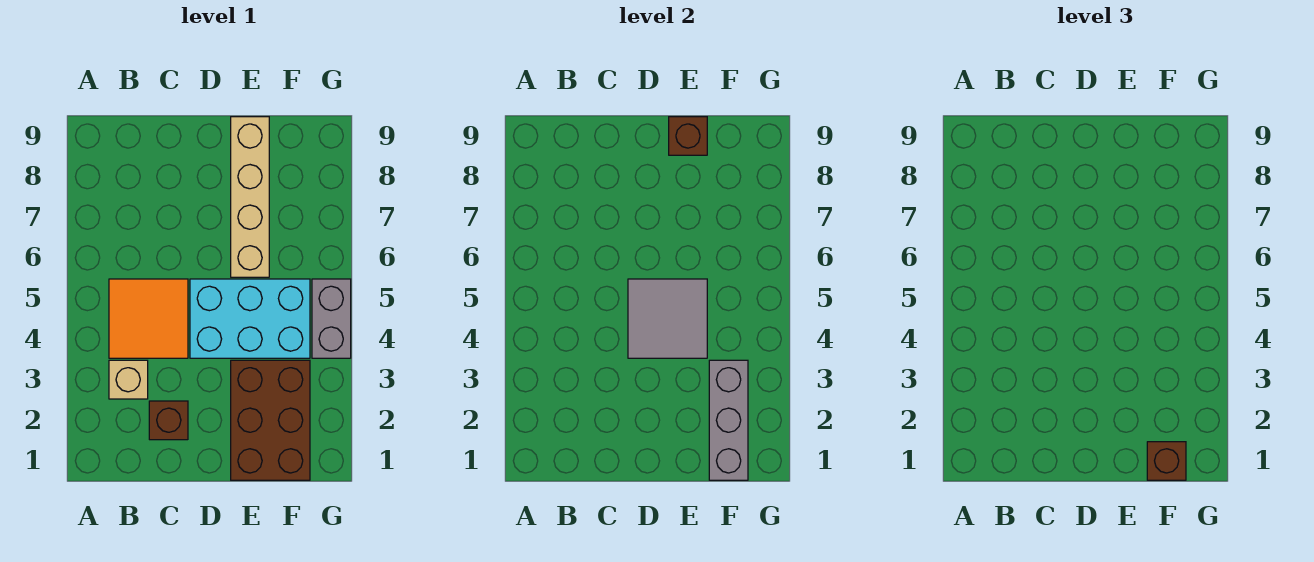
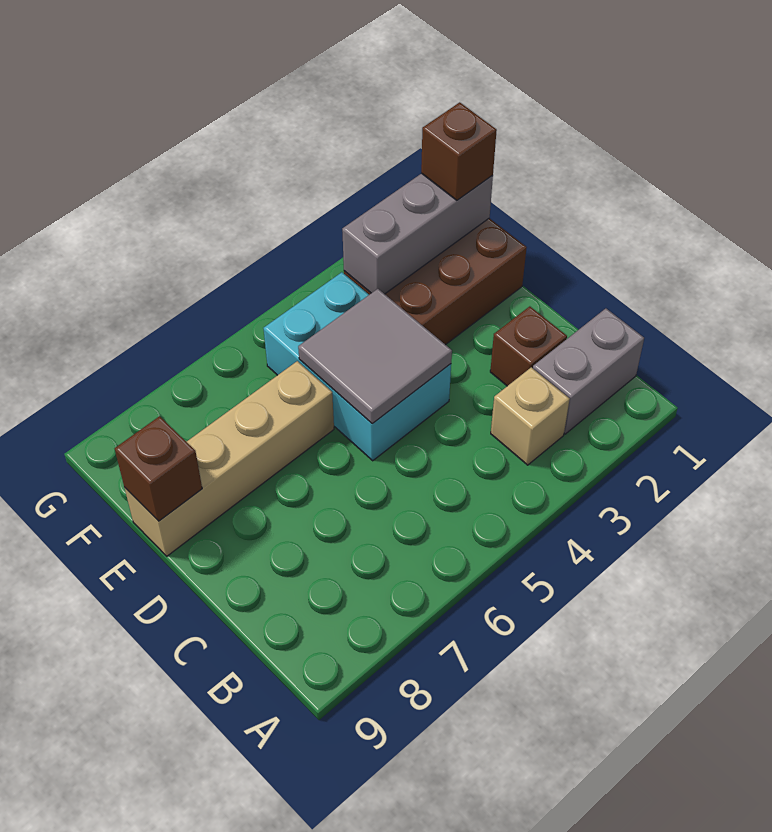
orange 2x2 tile [109,279,188,358] -> none
grey 1x2 brick [312,279,351,358] -> grey 1x2 brick moved to [533,309,644,434]

